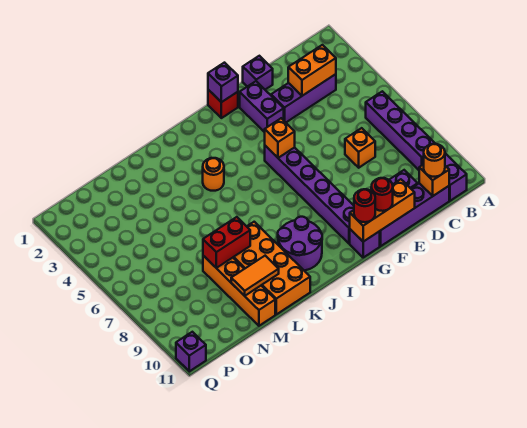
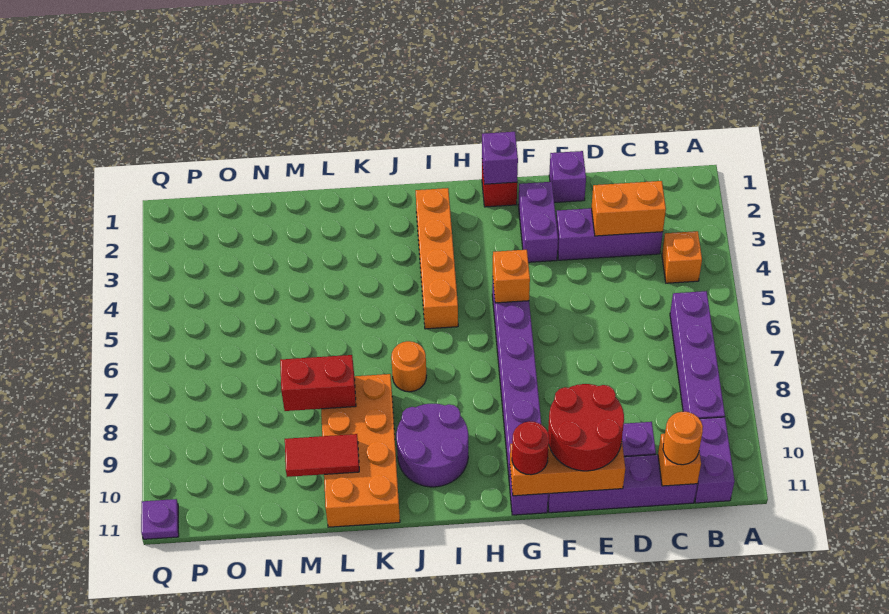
orange 1x1 brick [345,128,375,168] -> orange 1x1 brick moved to [662,231,702,283]
red 1x1 round brick [371,178,393,211] -> red 2x2 round brick [548,384,624,471]
orange 1x1 round brick [203,158,224,191] -> orange 1x1 round brick moved to [391,341,427,392]
orange 1x2 tile [231,256,279,296] -> red 1x2 tile [285,434,359,477]
orange 1x4 brick [203,256,275,326] -> orange 1x4 brick moved to [416,188,458,329]
purple 1x1 brick [176,332,206,371] -> purple 1x1 plate [141,499,179,539]

